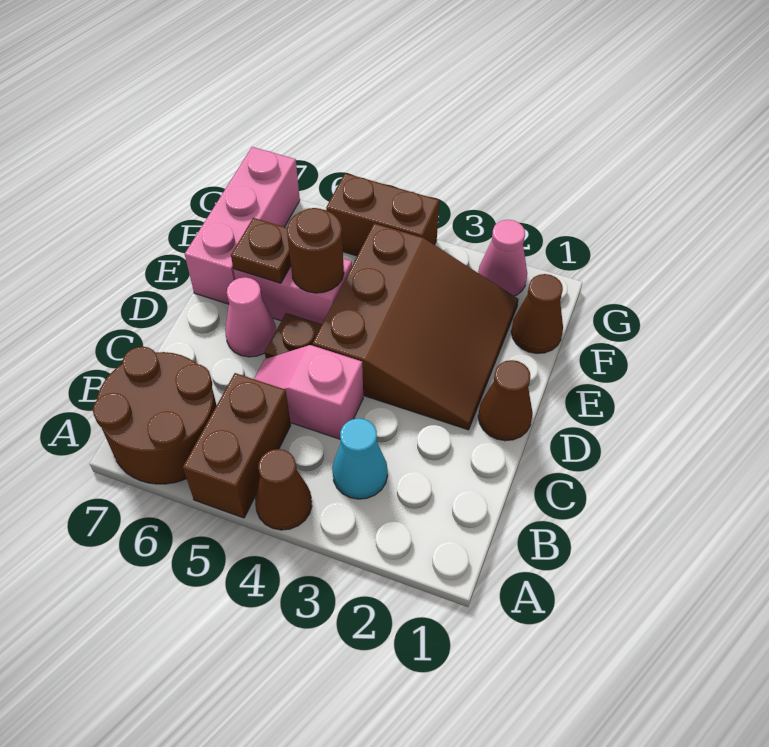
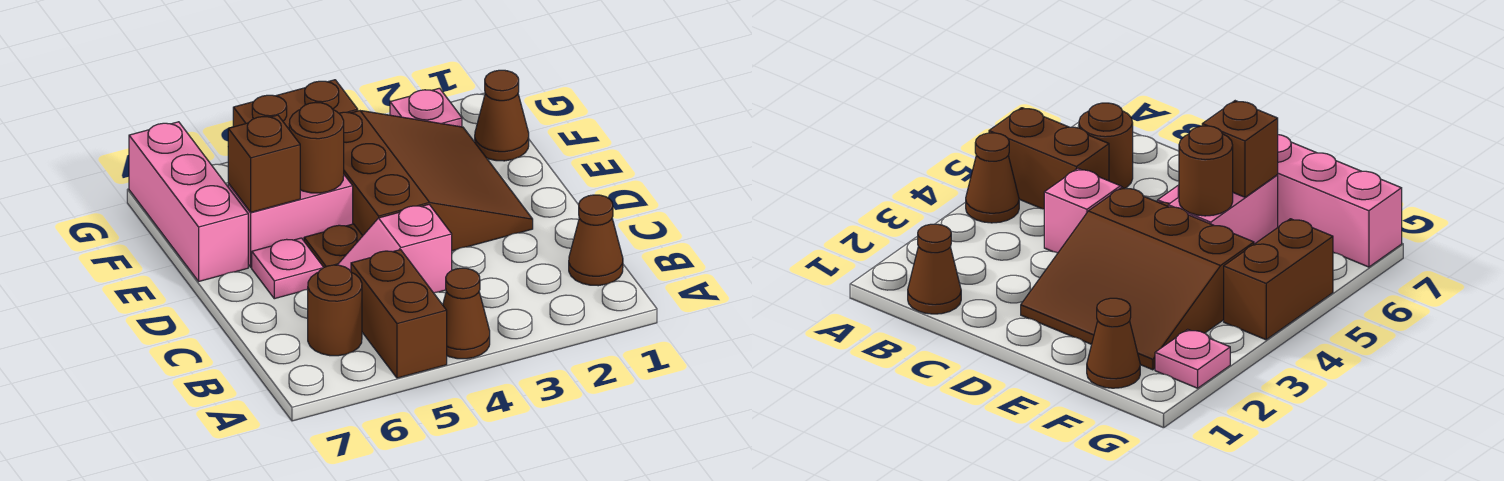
brown 2x2 round brick [93,347,217,484] -> brown 1x1 round brick [308,265,362,356]
cyan 1x1 cone [332,418,388,499] -> none
brown 1x1 cone [478,360,533,441] -> brown 1x1 cone moved to [569,195,623,286]
pink 1x1 cone [225,277,276,357] -> pink 1x1 plate [252,238,324,299]
brown 1x1 plate [231,218,291,283] -> brown 1x1 brick [228,115,300,212]
pink 1x1 cone [478,220,527,296] -> pink 1x1 plate [390,88,462,127]

